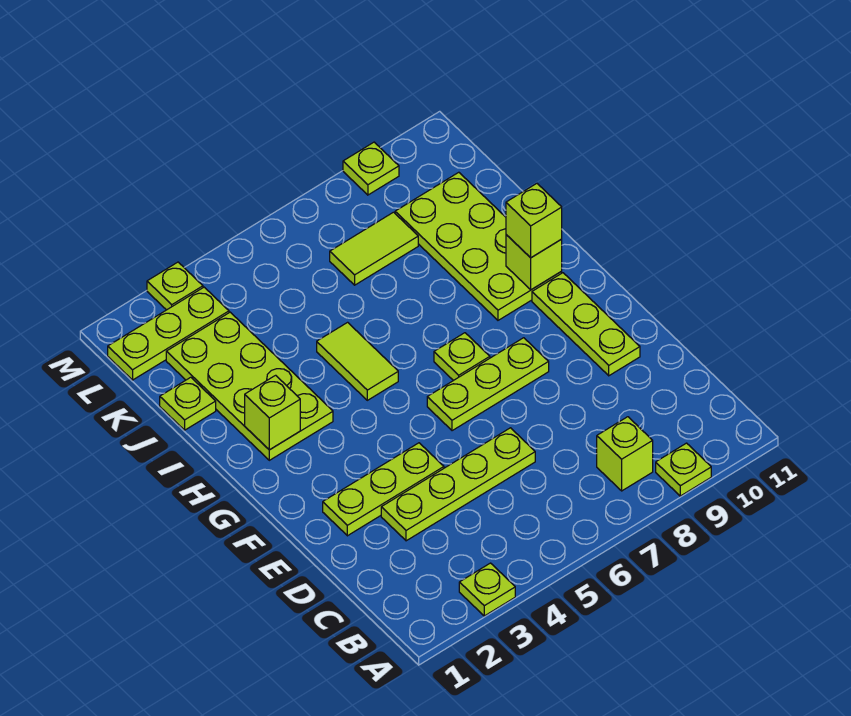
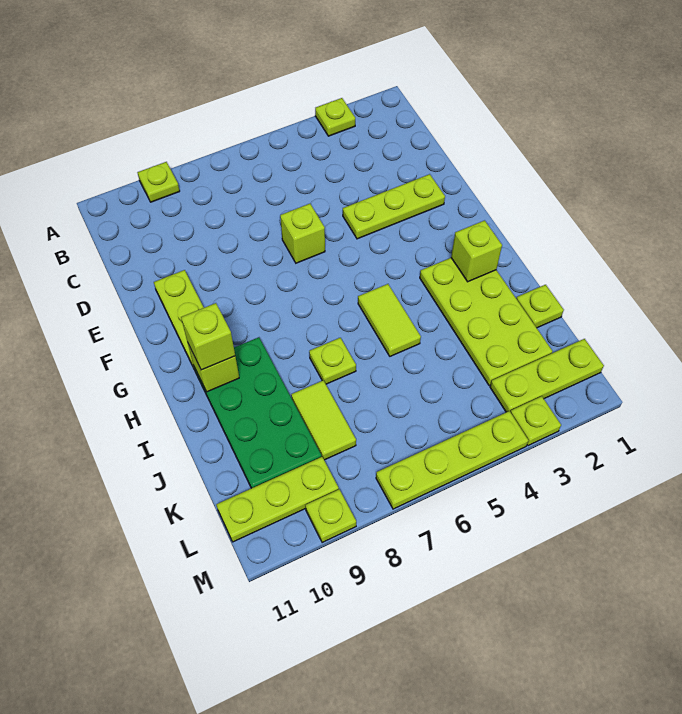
lime 1x1 brick [597,417,653,491] -> lime 1x1 brick moved to [280,204,325,263]
lime 1x4 plate [381,428,535,541] -> lime 1x4 plate moved to [376,411,528,509]
lime 1x3 plate [427,338,549,431] -> lime 1x3 plate moved to [216,457,339,542]
lime 1x1 plate [434,333,490,381] -> lime 1x1 plate moved to [309,338,356,384]
lime 2x4 plate [395,172,562,320] -> green 2x4 plate [194,337,322,488]
lime 1x2 tile [330,212,418,285] -> lime 1x2 tile turned to [291,380,356,460]

